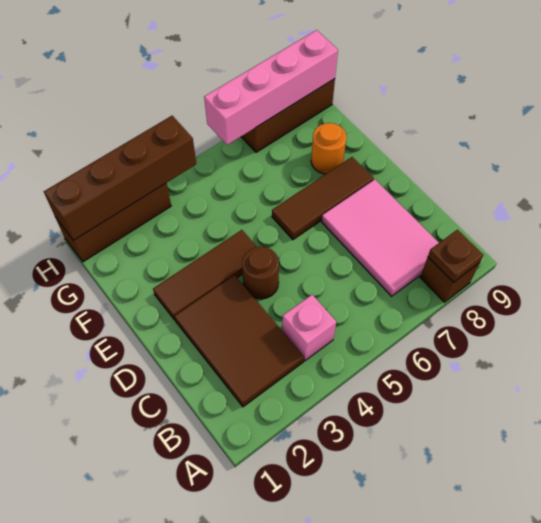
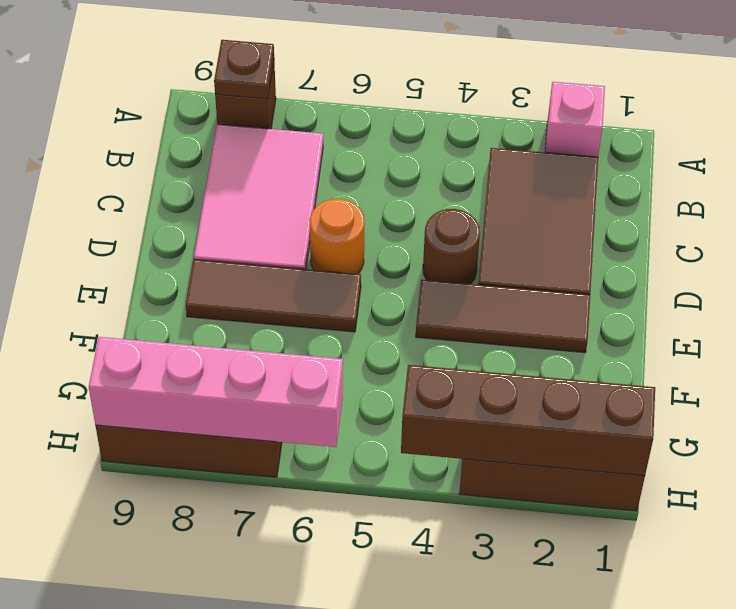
pink 1x1 brick [282,295,336,361] -> pink 1x1 brick moved to [545,82,605,157]
orange 1x1 round brick [311,123,347,174] -> orange 1x1 round brick moved to [310,199,365,274]

